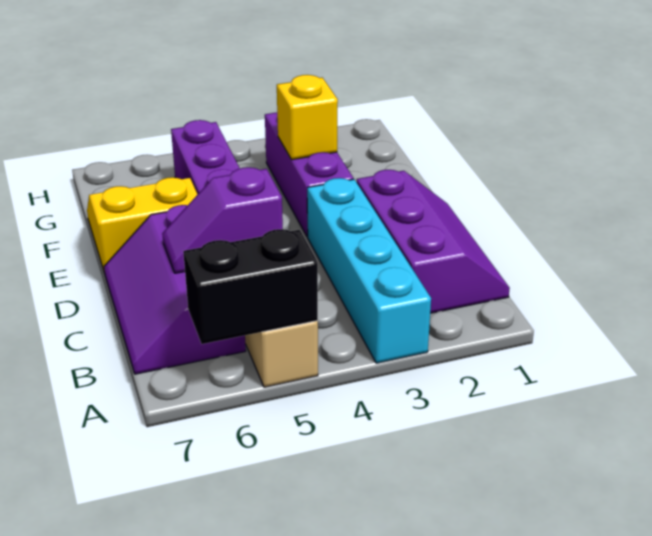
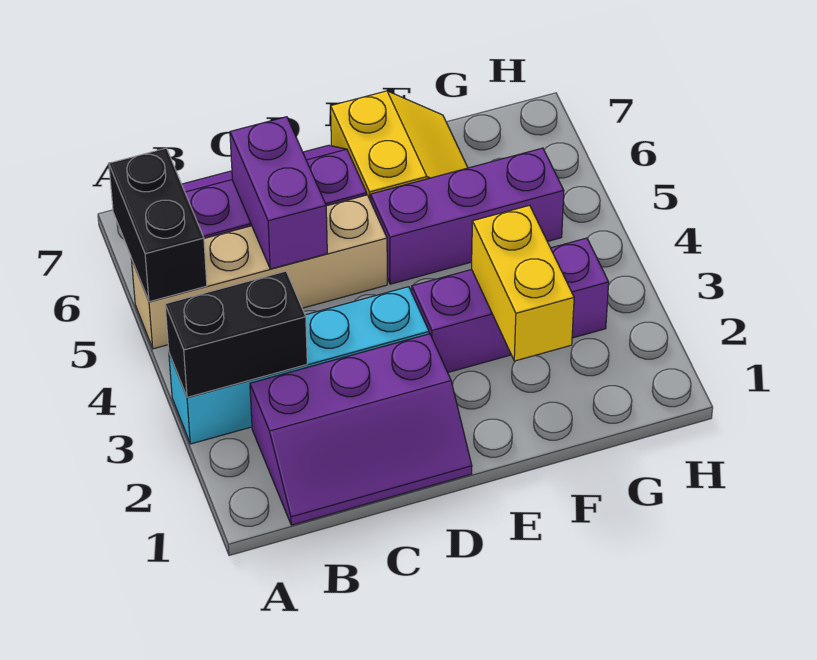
none -> black 1x2 brick [165,271,307,397]
purple 1x2 slope [162,167,283,273] -> purple 1x2 brick [230,117,327,269]
yellow 1x1 brick [277,75,338,160] -> yellow 1x2 brick [472,205,574,361]

